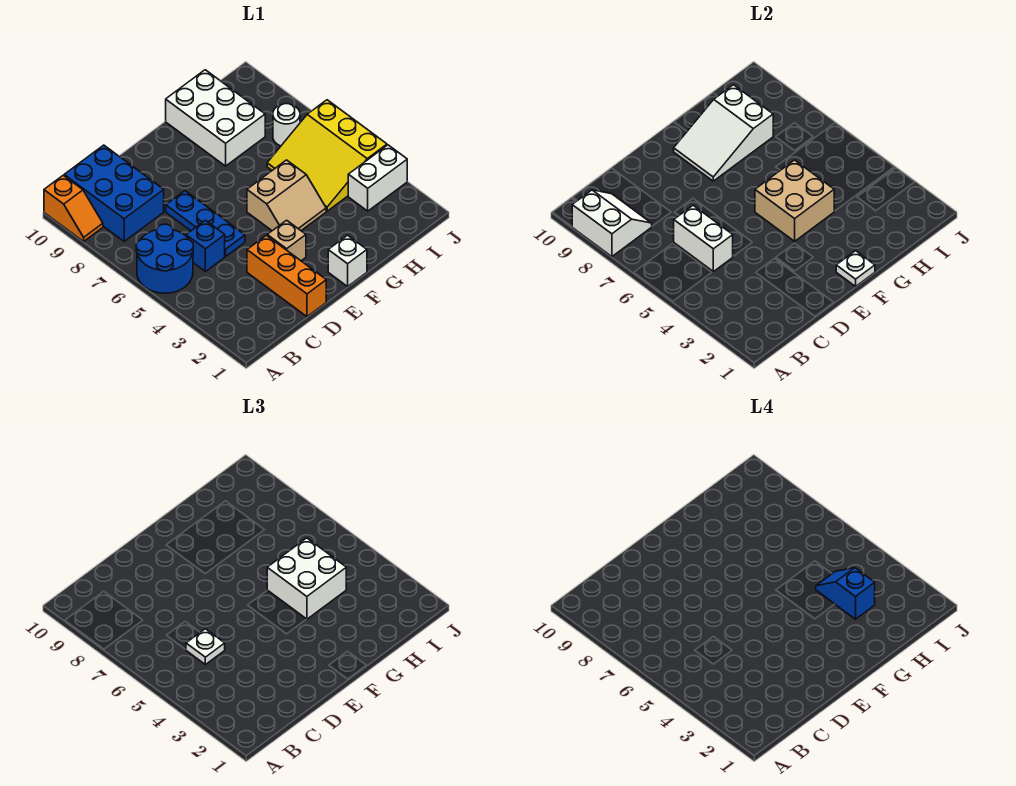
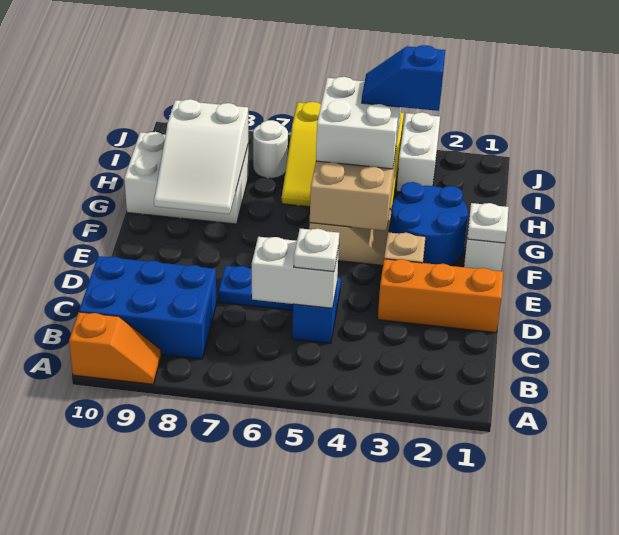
blue 2x2 round brick [136,224,193,293] -> blue 2x2 round brick moved to [390,182,468,265]
white 2x2 slope [572,190,652,257] -> none

